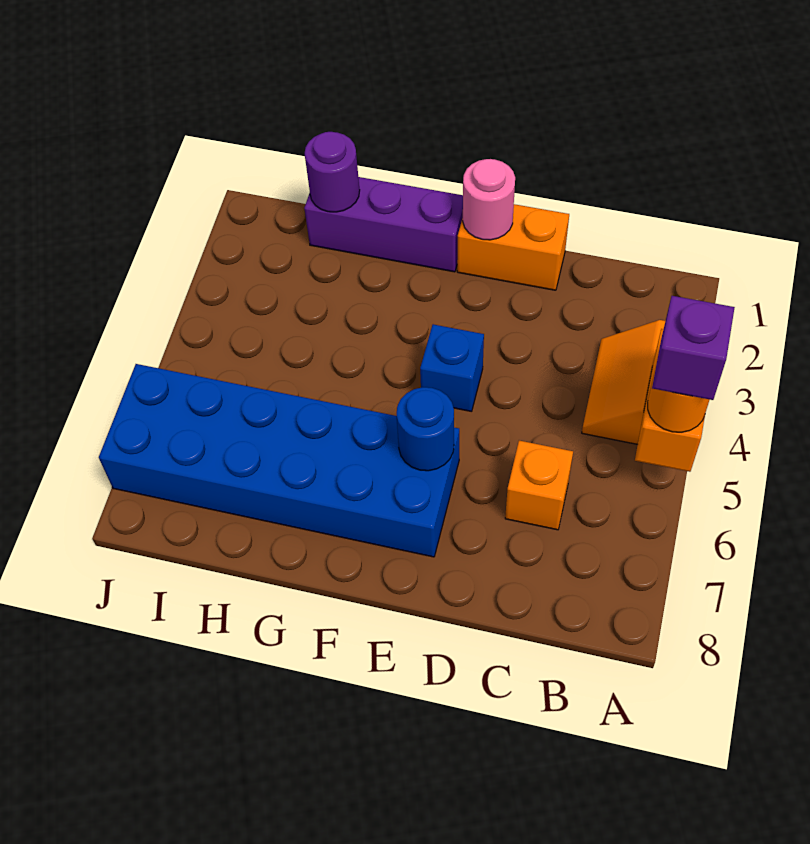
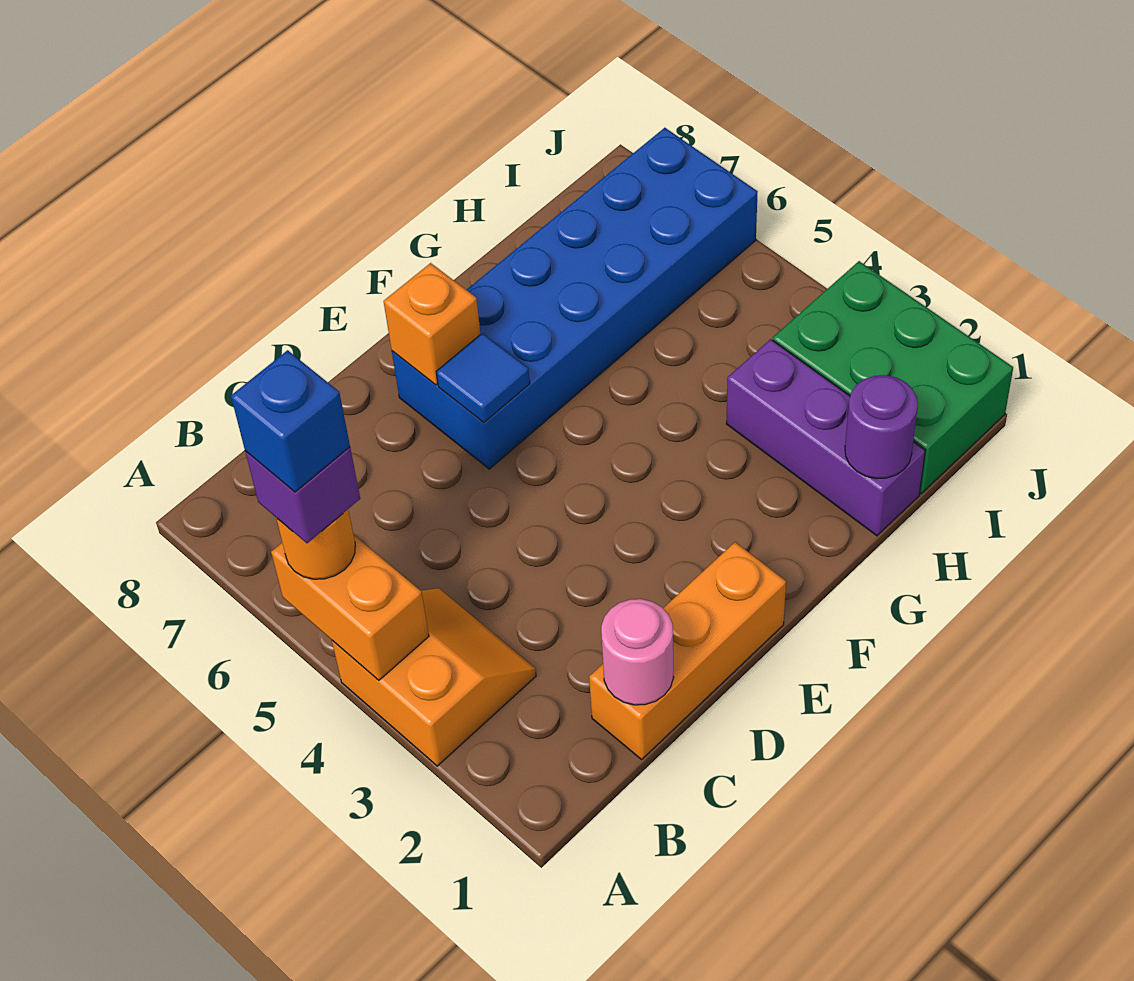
orange 1x1 brick [505,441,573,530] -> orange 1x1 brick moved to [384,263,481,385]
orange 1x2 brick [457,204,569,290] -> orange 1x3 brick [589,542,786,759]
pink 1x1 round brick [463,159,515,240] -> pink 1x1 round brick moved to [601,599,674,705]
blue 1x1 brick [420,324,484,412] -> blue 1x1 brick moved to [231,350,350,492]
blue 1x1 round brick [397,387,454,471] -> blue 1x1 tile [436,333,530,423]
purple 1x3 brick [304,177,463,272] -> purple 1x3 brick turned to [726,339,925,536]
none -> green 2x3 brick [773,261,1013,494]

